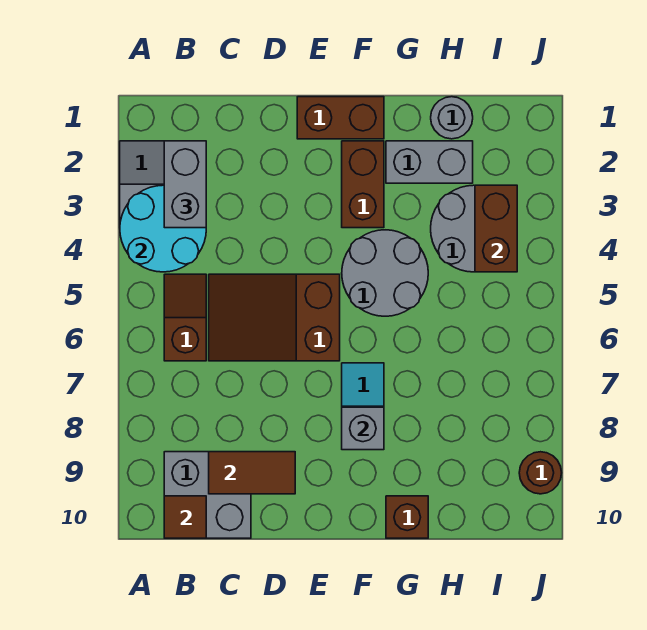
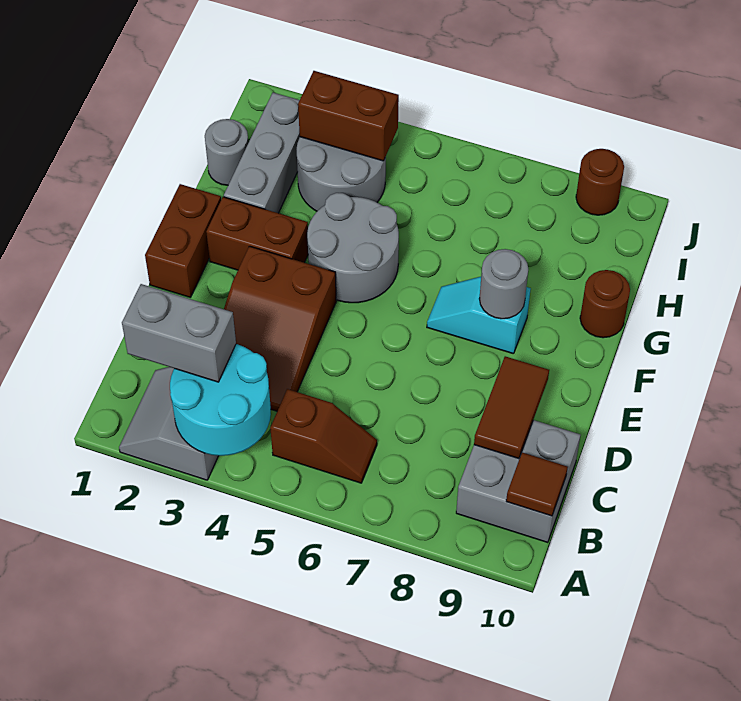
brown 1x2 slope [164,274,206,361] -> brown 1x2 slope turned to [270,389,377,483]
brown 2x3 slope [209,274,340,361] -> brown 2x3 slope moved to [224,246,336,411]
grey 1x1 brick [342,407,384,450] -> grey 1x1 round brick [479,249,528,319]
grey 1x2 brick [386,141,473,183] -> grey 1x3 brick [224,93,300,213]
brown 1x1 brick [386,496,428,538] -> brown 1x1 round brick [580,270,630,338]

